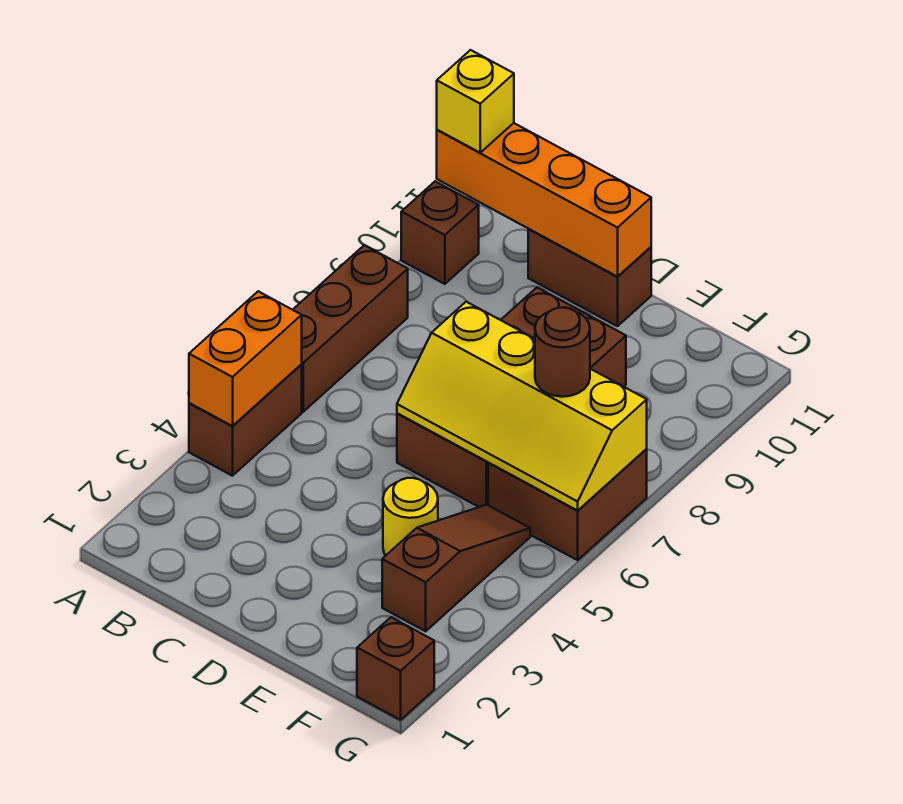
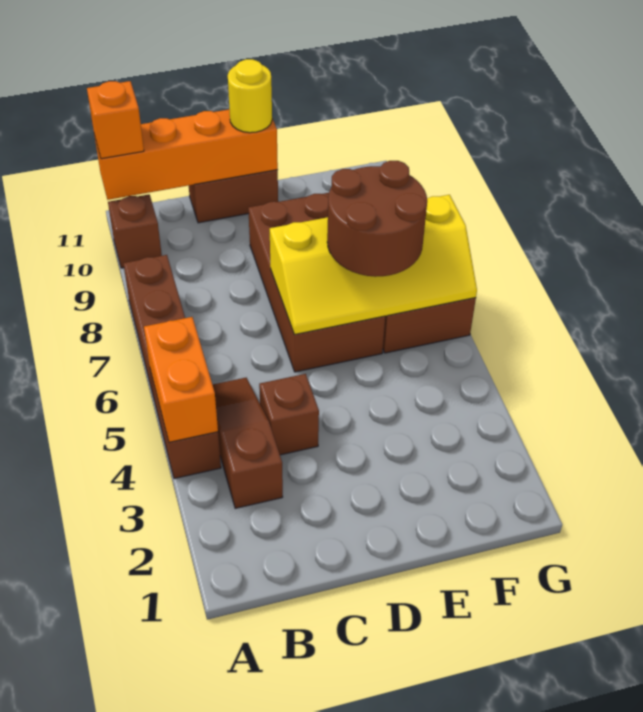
yellow 1x1 brick [437,50,514,153] -> orange 1x1 brick [87,81,144,159]
yellow 1x1 round brick [383,478,438,555] -> yellow 1x1 round brick moved to [228,59,272,133]
brown 1x3 slope [382,505,530,631] -> brown 1x3 slope moved to [213,378,283,508]
brown 1x1 round brick [535,308,590,397] -> brown 2x2 round brick [327,161,427,277]
brown 1x1 brick [357,617,434,720] -> brown 1x1 brick moved to [259,374,319,455]

